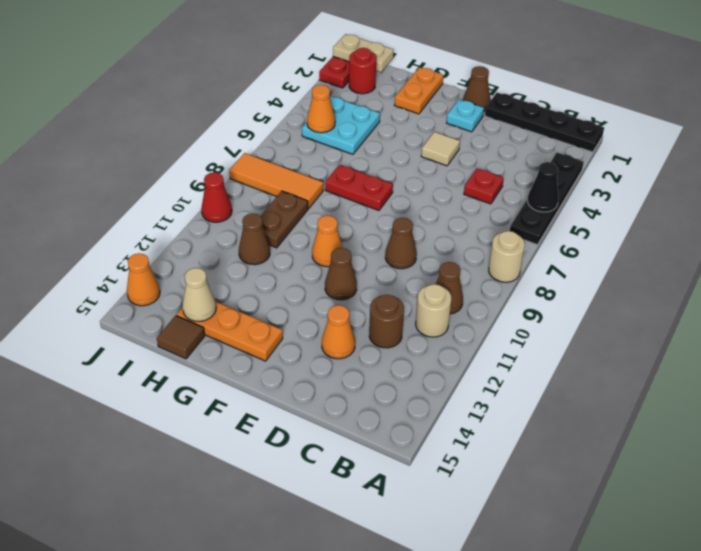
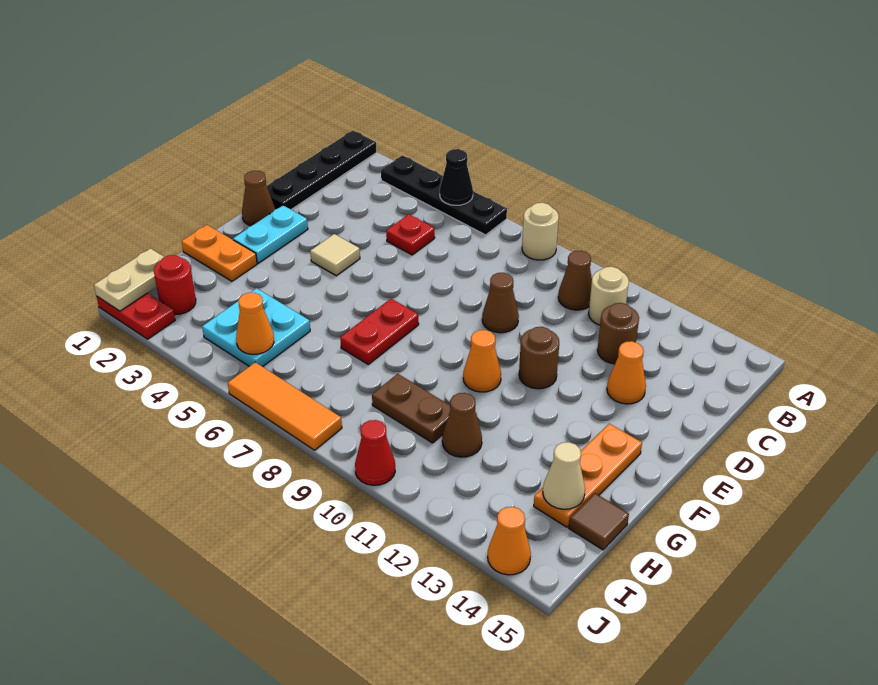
cyan 1x1 plate [447,100,484,132] -> cyan 1x2 plate [233,205,308,263]
brown 1x1 cone [325,248,357,300] -> brown 1x1 round brick [519,327,559,389]
orange 1x3 tile [229,153,323,209] -> orange 1x3 tile turned to [228,362,342,450]

